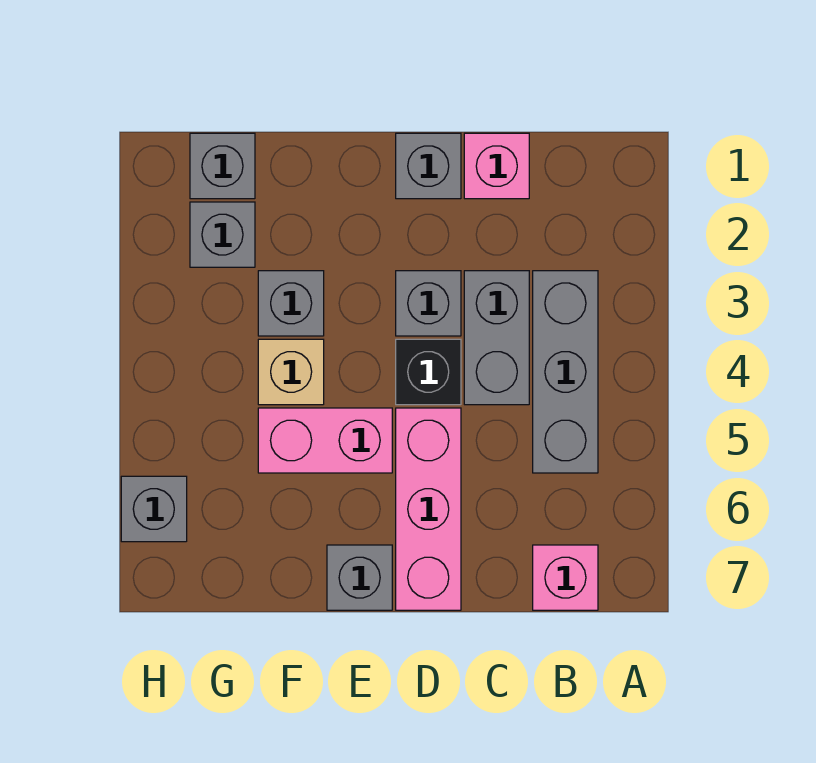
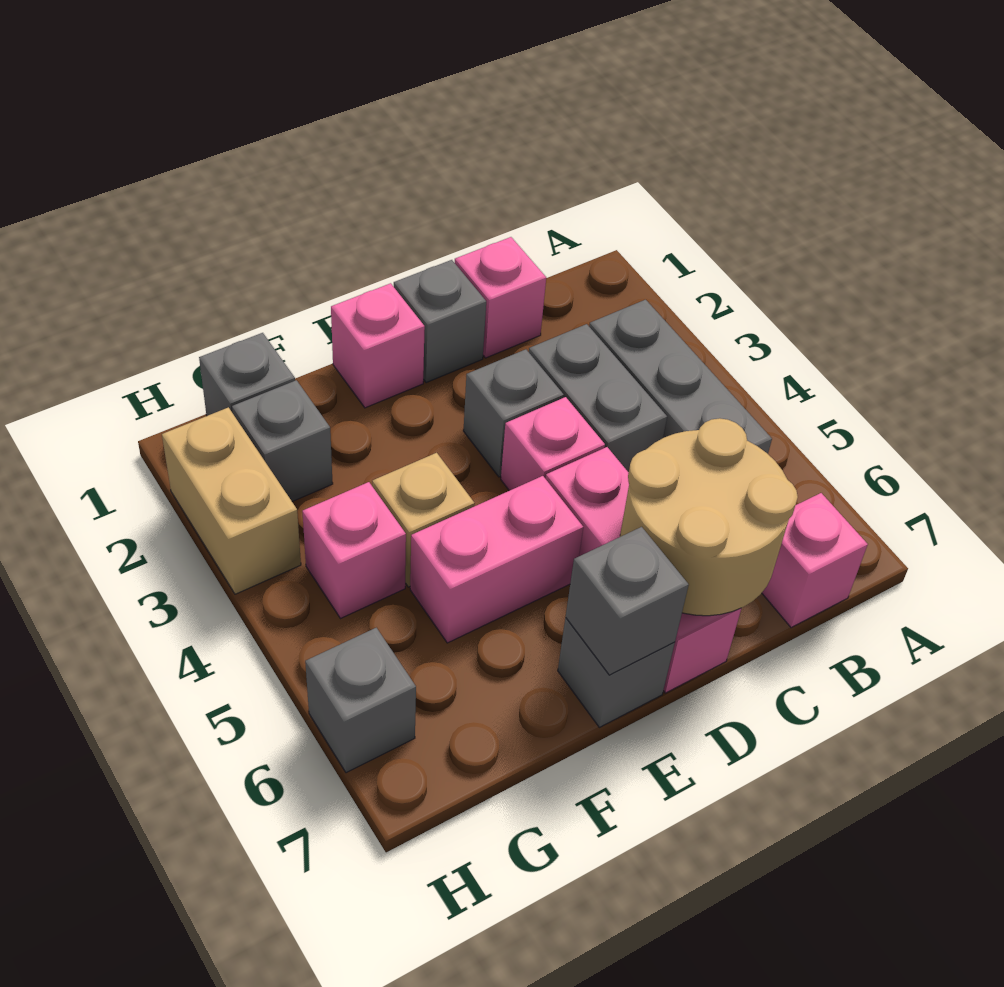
none -> tan 2x2 round brick [620,418,798,616]
black 1x1 brick [396,339,461,405] -> pink 1x1 brick [501,397,605,491]
none -> pink 1x1 brick [331,283,425,408]
grey 1x1 brick [258,271,324,336] -> grey 1x1 brick moved to [566,527,689,675]
none -> pink 1x1 brick [302,482,406,619]
none -> tan 1x2 brick [162,407,301,594]

